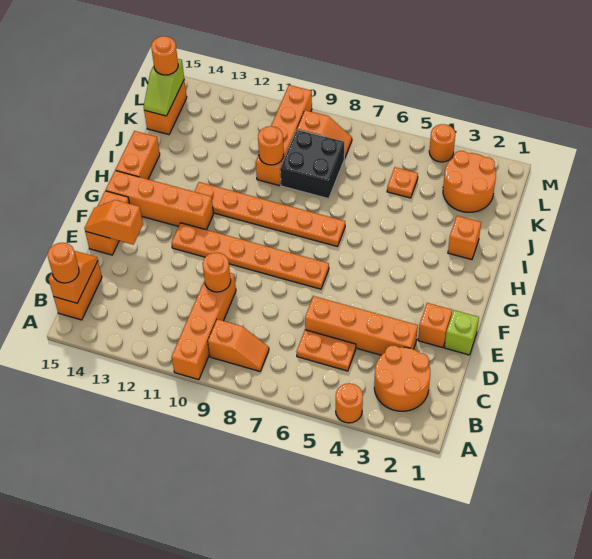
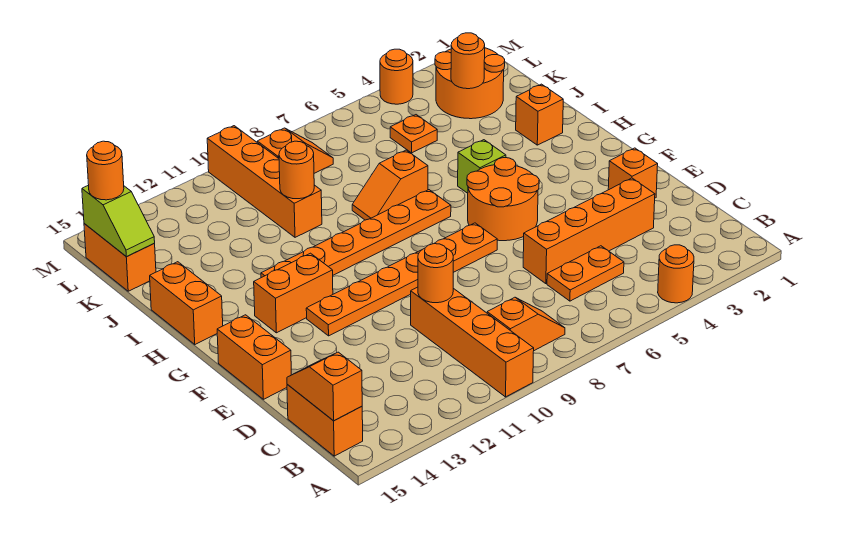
orange 2x2 round brick [374,345,430,411] -> orange 2x2 round brick moved to [467,158,539,241]
orange 1x1 round brick [48,243,79,283] -> orange 1x1 round brick moved to [451,33,485,89]
lime 1x1 brick [444,310,479,355] -> lime 1x1 brick moved to [458,140,506,193]
orange 1x2 slope [84,200,143,244] -> orange 1x2 slope moved to [352,150,428,220]
orange 1x4 brick [106,171,213,230] -> orange 1x2 brick [254,253,333,333]
black 2x2 brick [280,130,344,199] -> none

